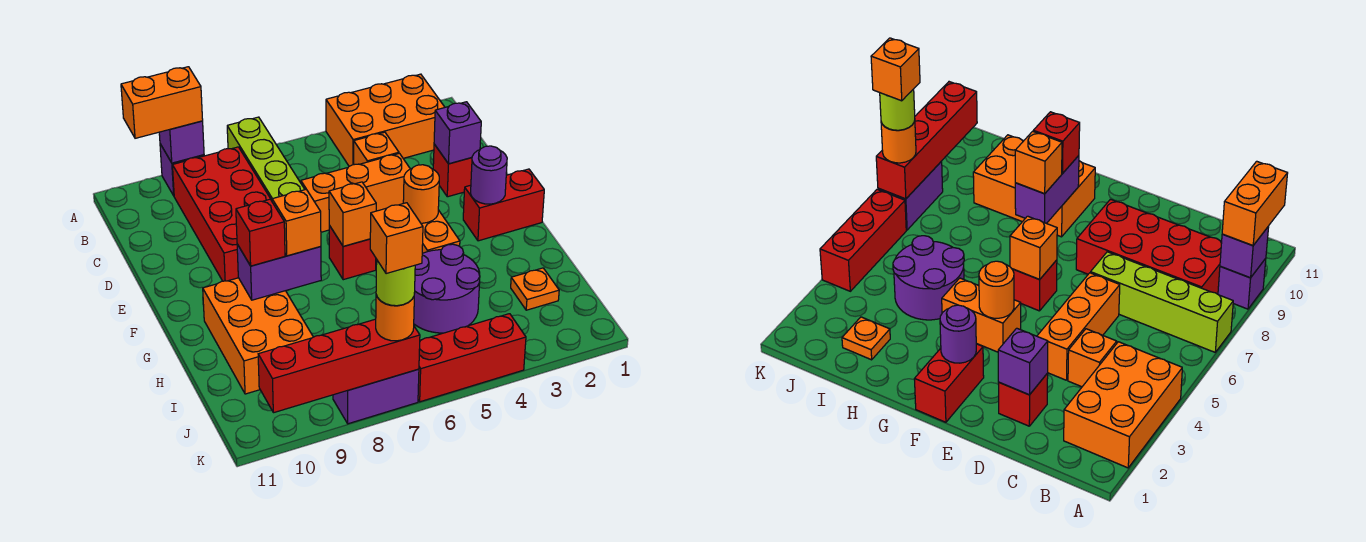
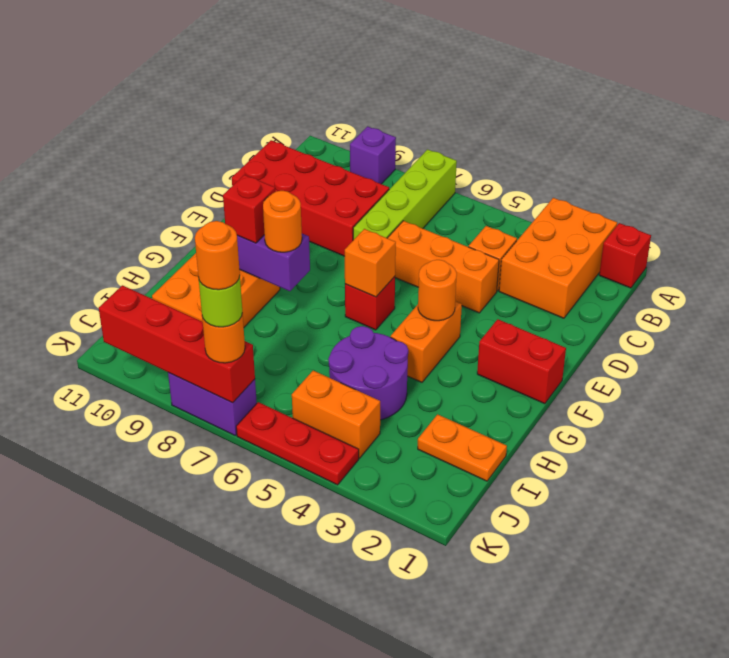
orange 2x3 brick [326,74,445,166] -> orange 2x3 brick turned to [499,198,617,318]
purple 1x1 brick [159,121,204,163] -> none
orange 1x2 brick [121,67,203,138] -> orange 1x2 brick moved to [292,371,380,458]
red 2x4 brick [172,147,272,281] -> red 2x4 brick turned to [232,140,389,256]
red 1x1 brick [433,144,472,197] -> red 1x1 brick moved to [599,223,651,288]
purple 1x1 brick [434,102,481,164] -> none
purple 1x1 round brick [471,146,507,204] -> none
orange 1x1 brick [272,189,321,256] -> orange 1x1 round brick [263,191,302,252]
orange 1x1 plate [511,268,559,310] -> orange 1x2 plate [418,414,507,481]
red 1x3 brick [418,314,526,402] -> red 1x3 plate [236,402,359,485]
orange 1x1 brick [370,203,423,274] -> orange 1x1 round brick [195,221,240,290]

